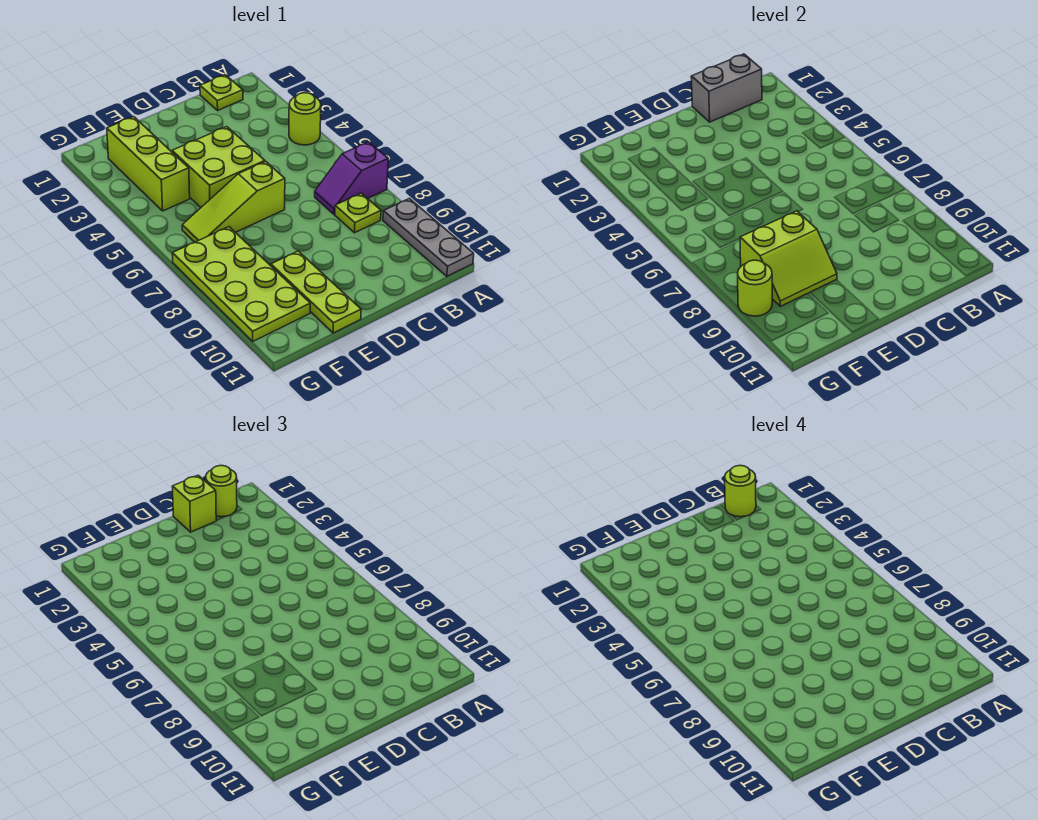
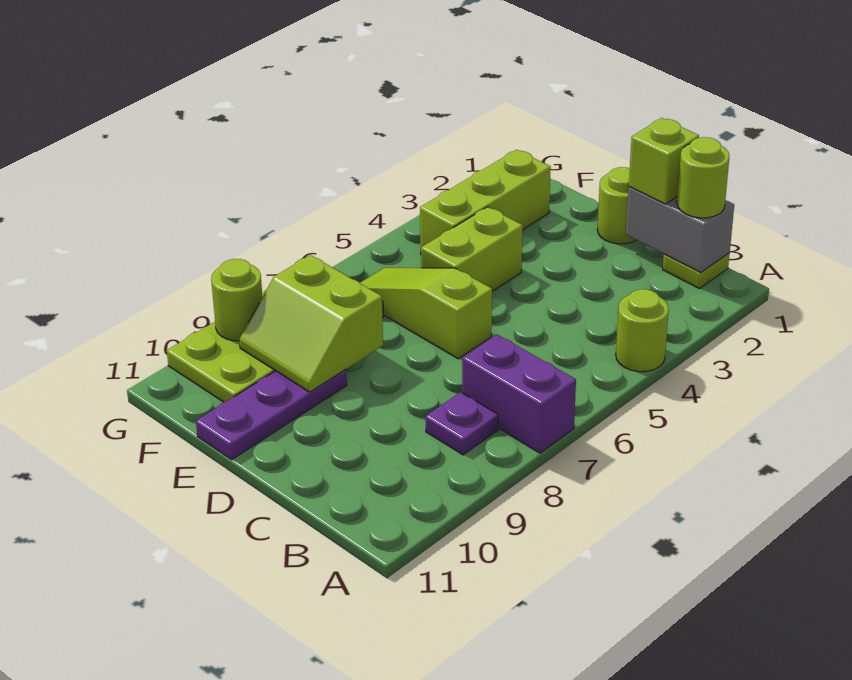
purple 1x2 slope [315,142,388,214] -> purple 1x2 brick [462,335,576,453]
grey 1x3 plate [383,198,474,276] -> none
lime 1x1 round brick [725,465,756,517] -> lime 1x1 round brick moved to [597,167,636,244]
lime 1x1 plate [335,193,381,233] -> purple 1x1 plate [425,392,498,455]
lime 2x2 brick [172,127,265,207] -> lime 1x2 brick [421,207,522,291]
lime 1x3 plate [271,251,361,333] -> purple 1x3 plate [196,369,347,459]

